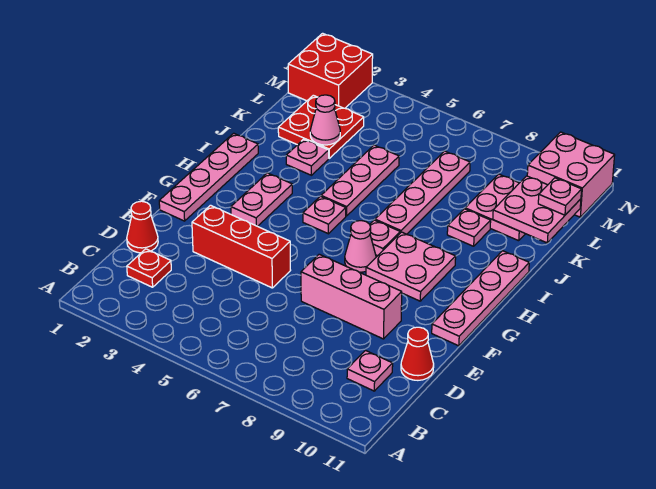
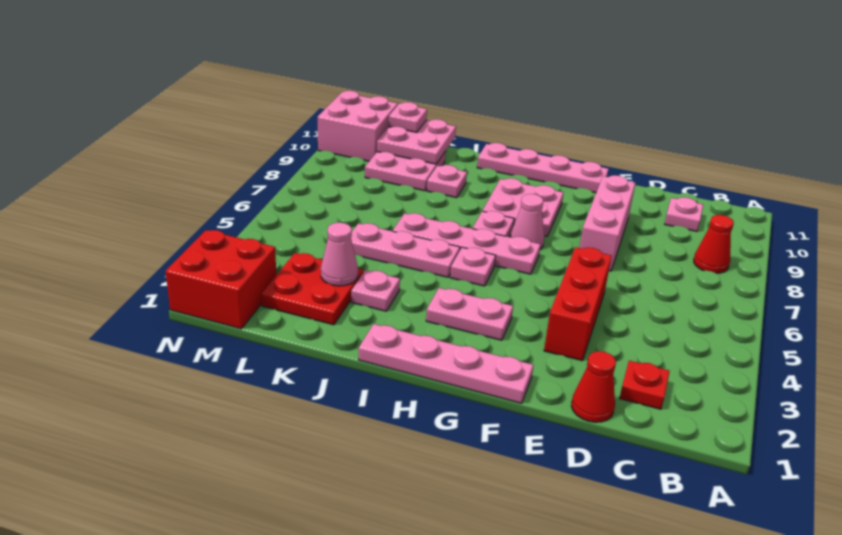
red 1x1 cone [401,327,434,380] -> red 1x1 cone moved to [694,215,734,273]
pink 1x4 plate [375,151,470,234] -> pink 1x4 plate moved to [393,213,541,274]

